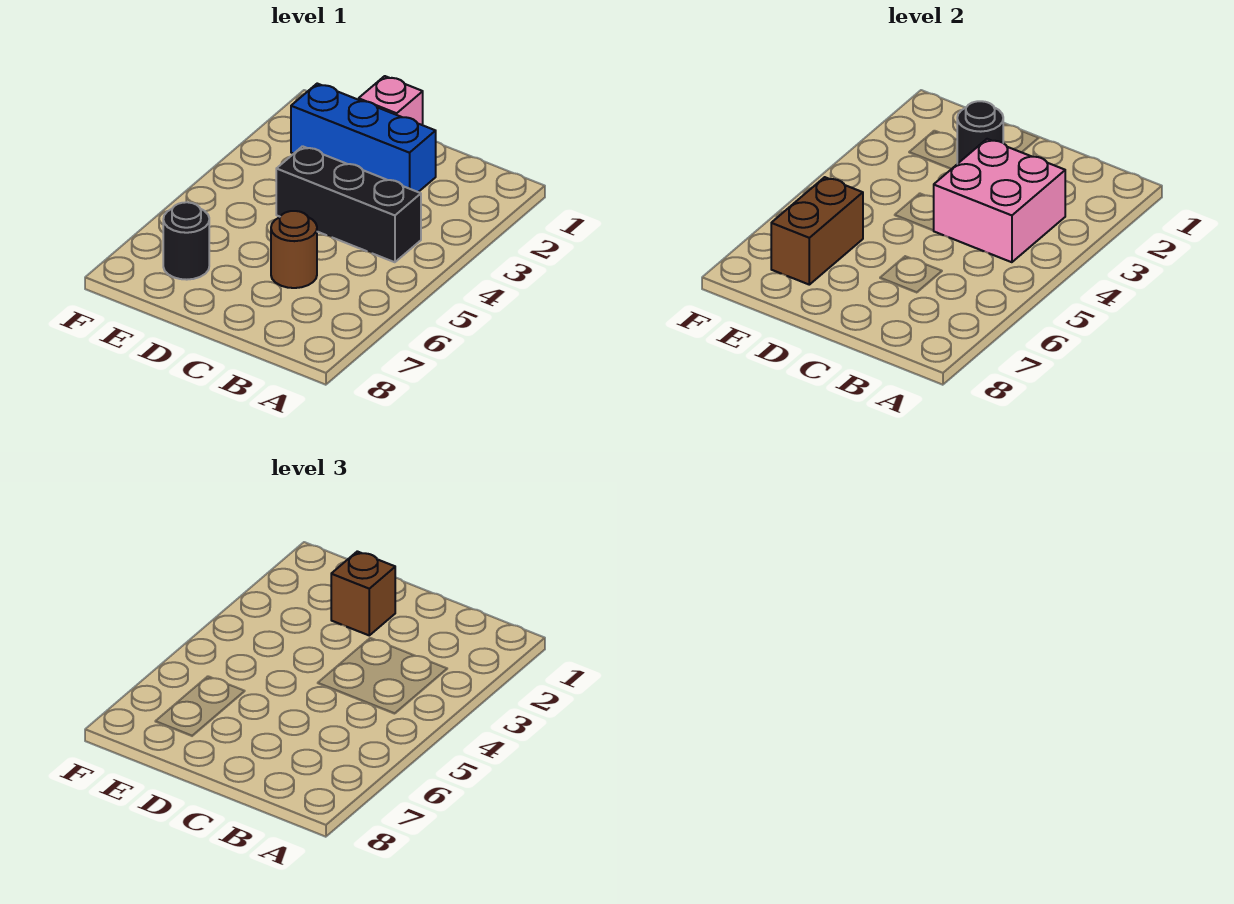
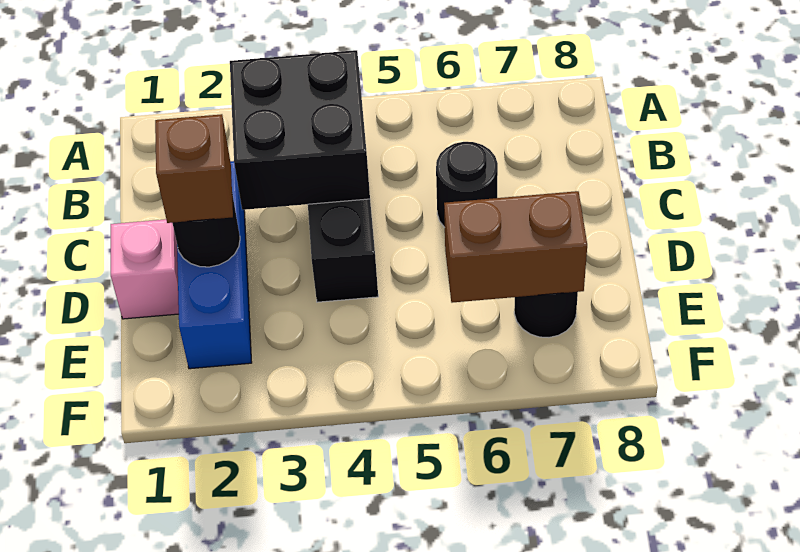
pink 2x2 brick [933,139,1065,262] -> black 2x2 brick [230,50,370,210]
brown 1x1 round brick [271,211,317,288] -> black 1x1 round brick [436,142,498,227]

